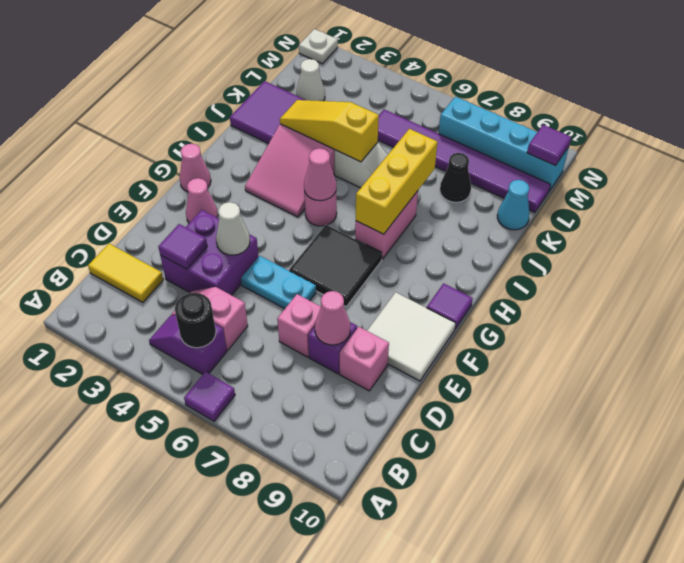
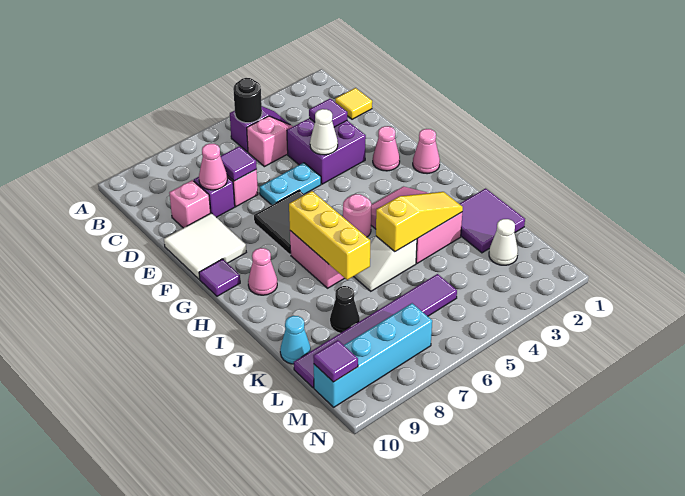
purple 1x1 tile [184,372,235,421] -> purple 1x1 tile moved to [220,146,257,181]
yellow 1x2 tile [88,244,163,302] -> yellow 1x1 tile [335,88,372,119]
pink 1x1 cone [304,148,336,201] -> pink 1x1 cone moved to [248,248,277,295]
white 1x1 plate [299,29,338,64] -> none

